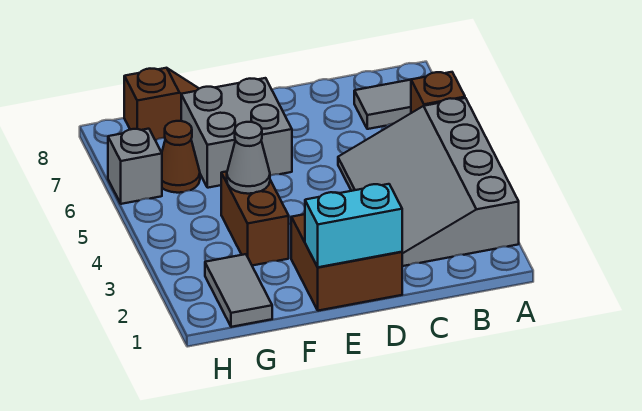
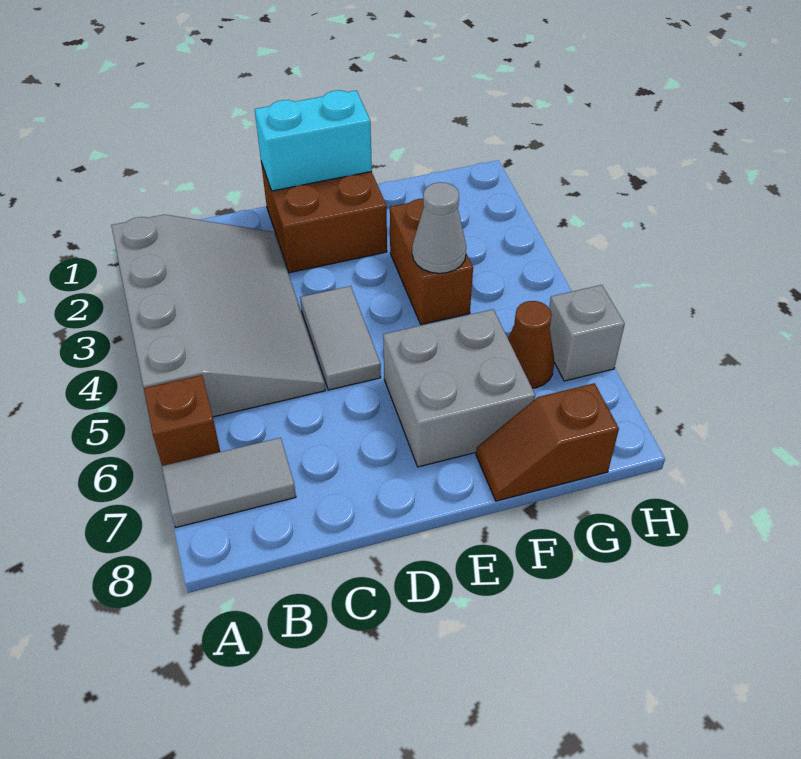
grey 1x2 tile [205,254,272,327] -> grey 1x2 tile moved to [300,286,381,390]

